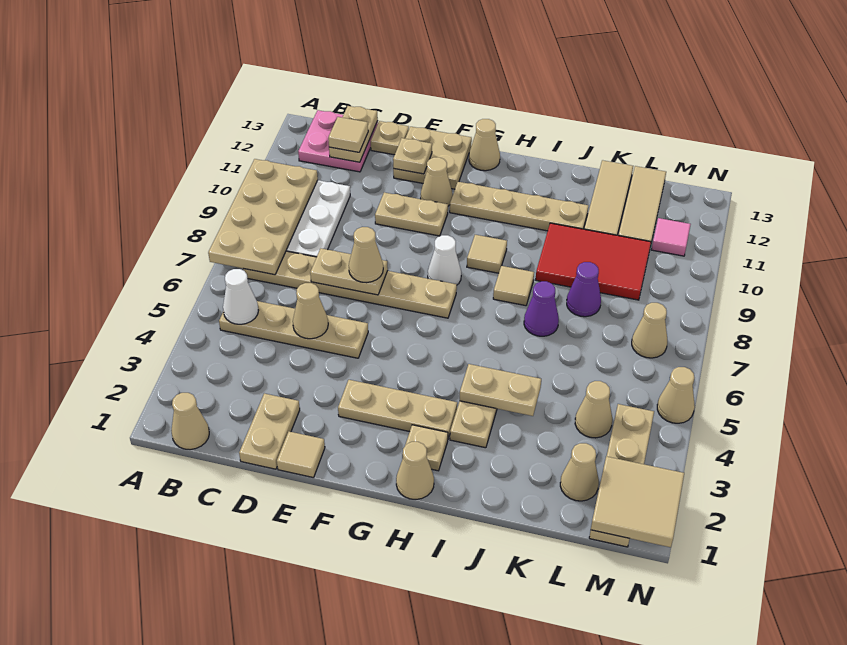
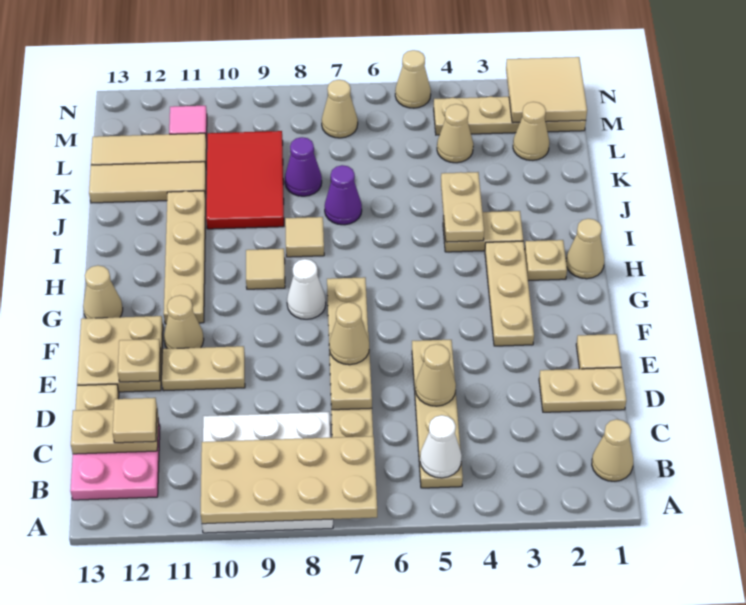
tan 1x2 plate [375,192,448,236] -> tan 1x2 plate turned to [162,346,245,391]

